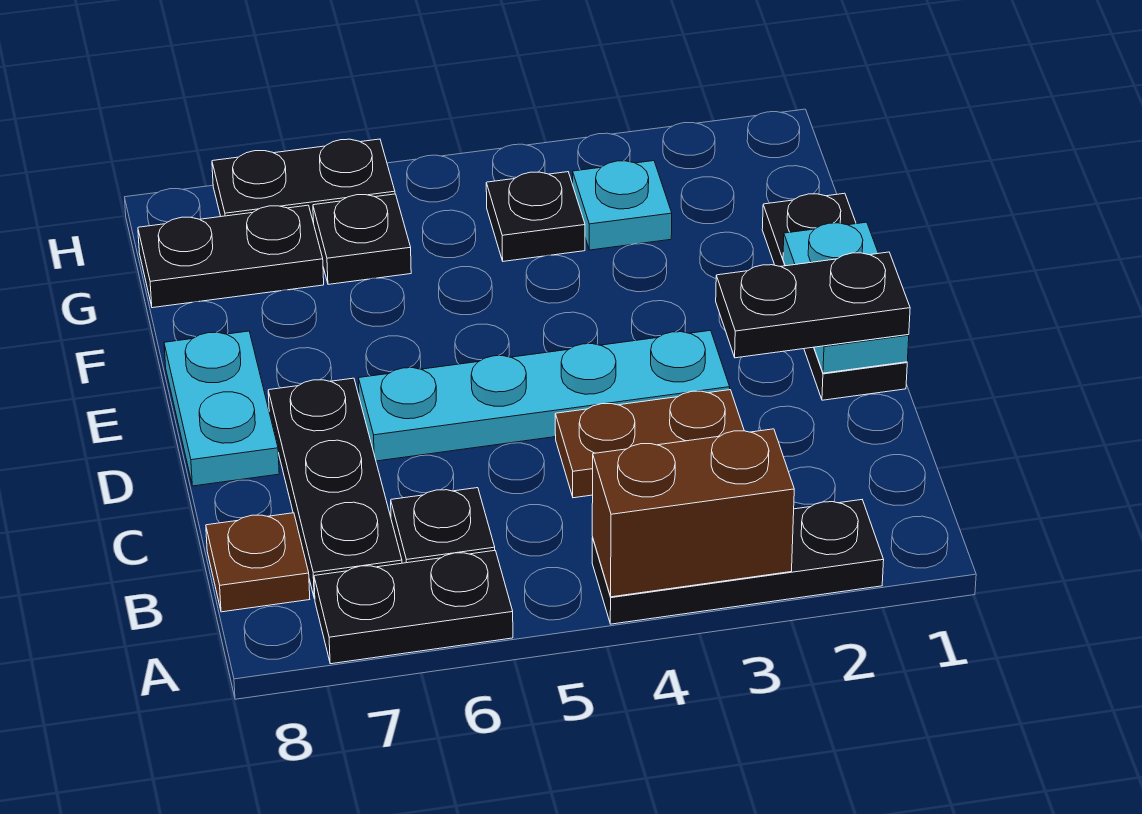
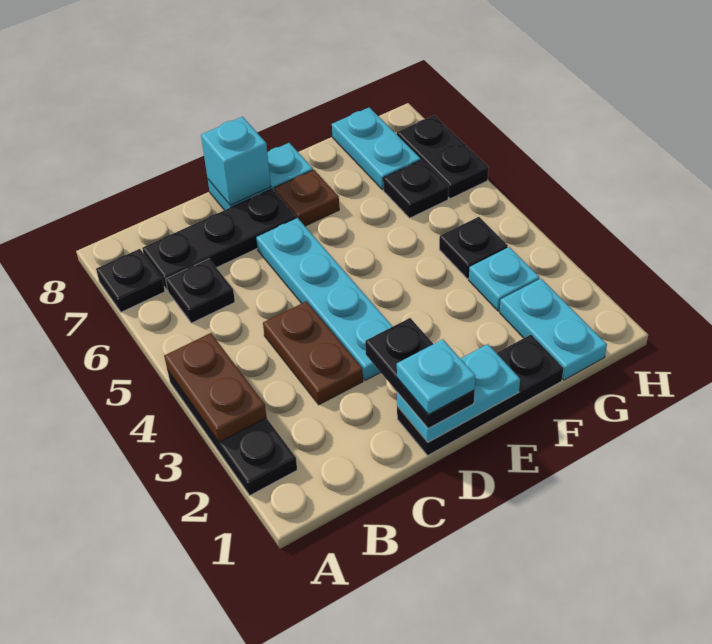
brown 1x2 brick [592,429,794,597] -> brown 1x2 plate [164,333,267,442]
black 1x2 plate [314,551,513,664] -> black 1x1 plate [96,249,165,312]
brown 1x1 plate [206,513,310,612] -> brown 1x1 plate moved to [274,170,339,226]
none -> cyan 1x1 plate [397,339,476,414]
none -> cyan 1x1 brick [201,117,271,205]
none -> cyan 1x2 plate [500,279,607,380]
black 1x2 plate [138,205,324,308] -> cyan 1x2 plate [332,107,421,190]

